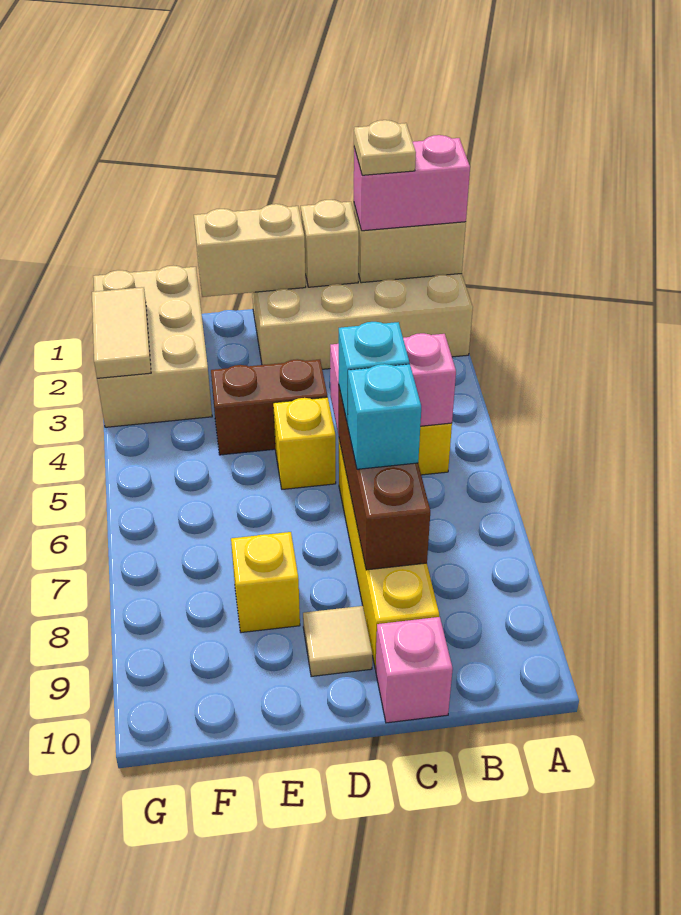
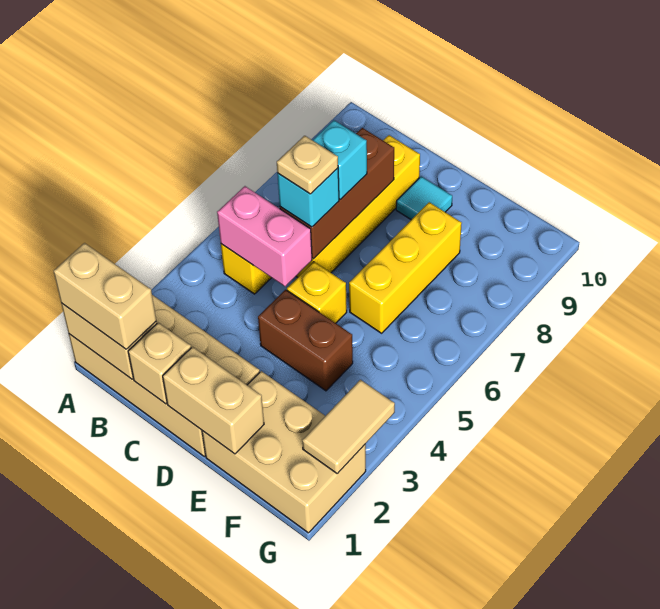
pink 1x2 brick [354,135,470,231] -> tan 1x2 brick [54,243,156,349]
tan 1x1 plate [354,120,416,175] -> tan 1x1 plate moved to [277,136,338,194]
pink 1x1 brick [376,617,453,723] -> none
tan 1x1 tile [303,606,372,677] -> cyan 1x1 tile [396,176,452,220]
yellow 1x1 brick [231,532,300,633] -> yellow 1x3 brick [349,202,462,333]
tan 2x3 brick [93,266,212,427] -> tan 2x3 brick turned to [202,371,366,533]

